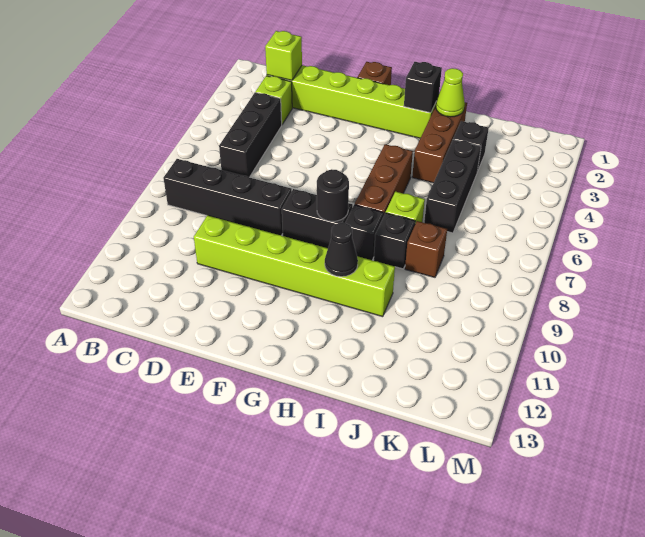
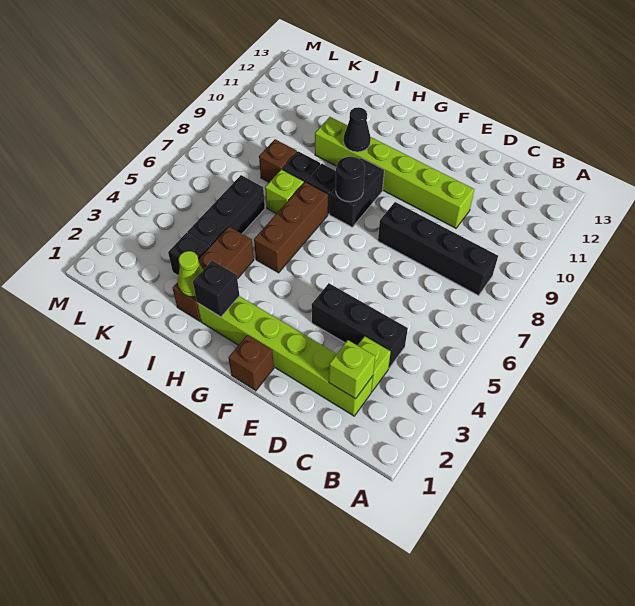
black 1x3 brick [219,93,282,177] -> black 1x3 brick turned to [312,283,408,368]
black 1x2 brick [282,189,353,248] -> black 1x2 brick turned to [330,158,384,227]

